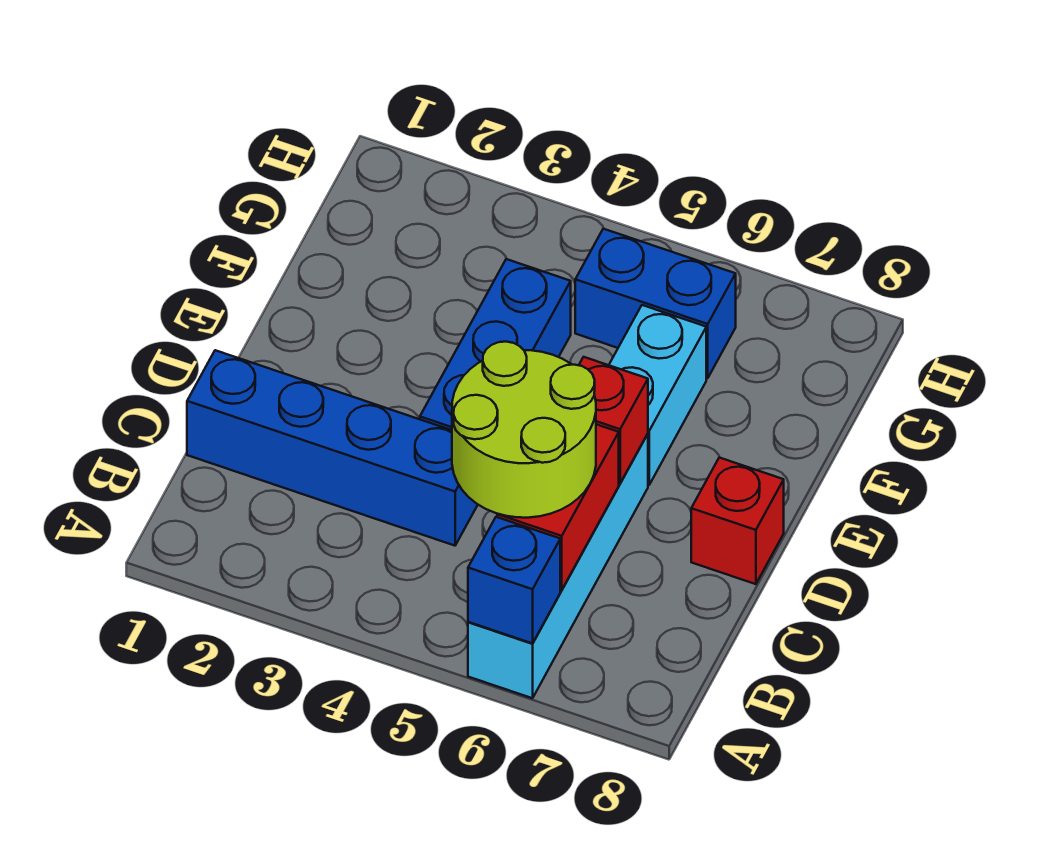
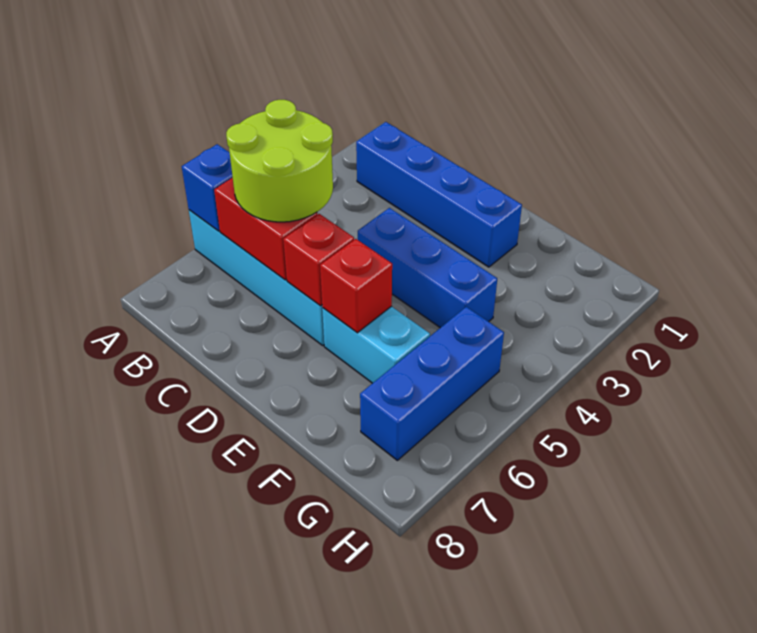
blue 1x4 brick [187,350,478,546] -> blue 1x4 brick turned to [356,122,522,267]
red 1x1 brick [691,457,784,584] -> red 1x1 brick moved to [320,239,392,333]
blue 1x2 brick [575,229,736,378] -> blue 1x3 brick [360,307,504,460]

